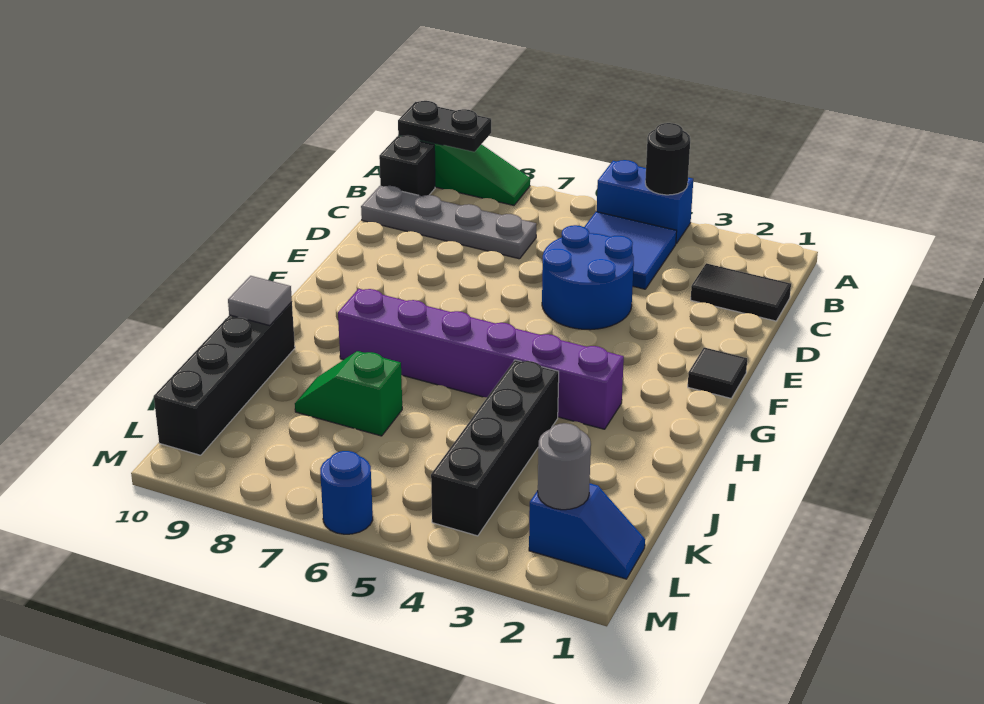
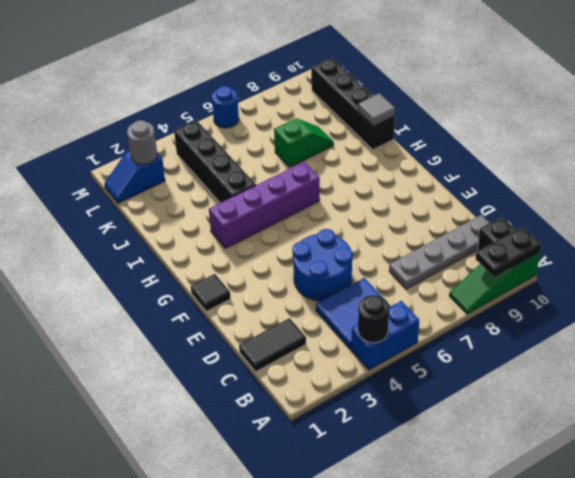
purple 1x6 brick [338,289,624,429] -> purple 1x4 brick [209,162,320,248]

